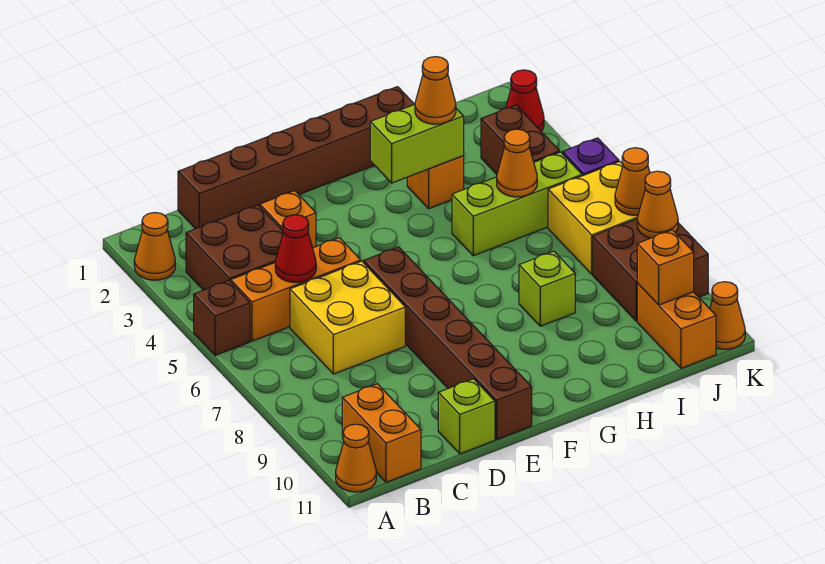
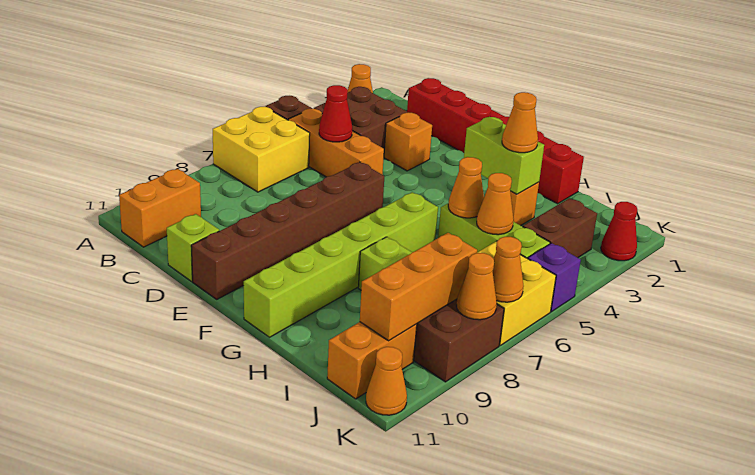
orange 1x1 cone [336,424,376,492] -> orange 1x1 cone moved to [448,157,484,218]
brown 1x6 brick [178,87,414,229] -> red 1x6 brick [407,78,584,204]
yellow 2x2 brick [290,261,405,374] -> yellow 2x2 brick moved to [213,107,310,192]
none -> lime 1x6 brick [244,192,438,337]
orange 1x1 brick [637,230,694,305] -> orange 1x3 brick [360,233,477,341]

